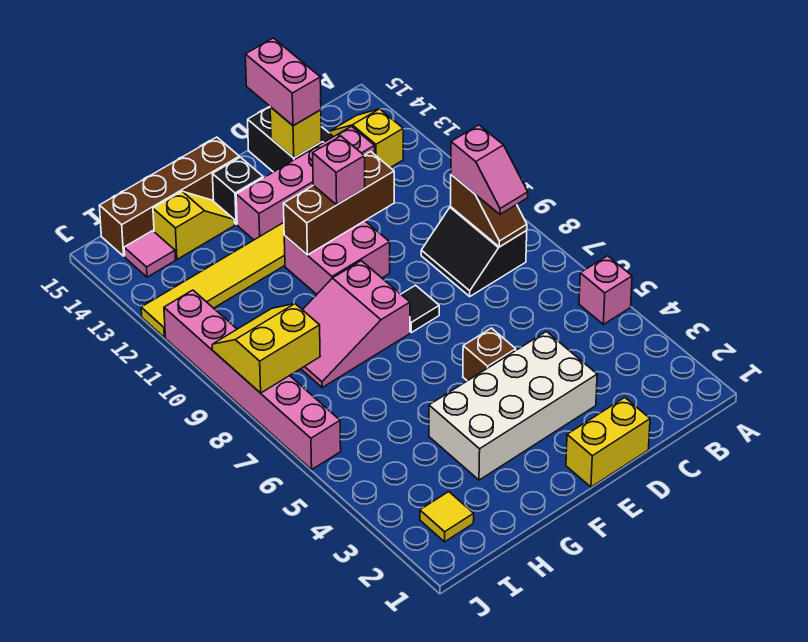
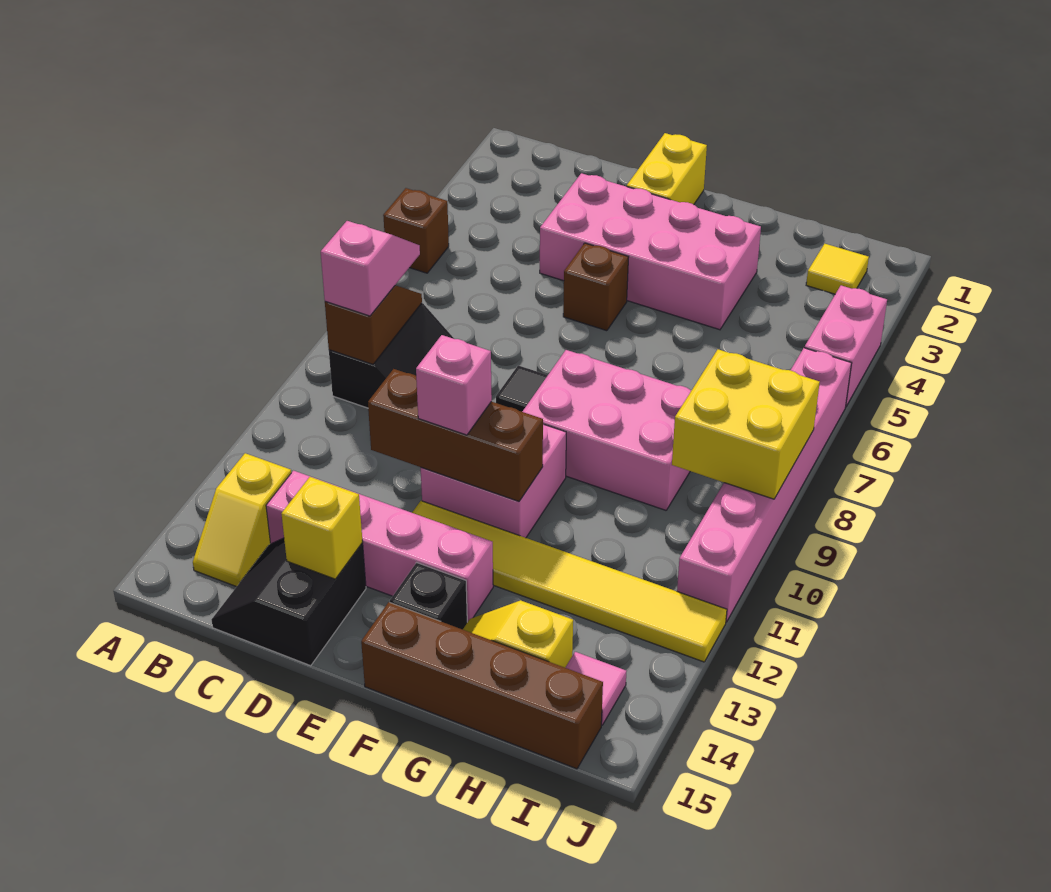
pink 1x1 brick [579,256,632,324] -> brown 1x1 brick [383,188,449,273]
yellow 1x2 brick [566,398,650,487] -> yellow 1x2 brick turned to [627,133,707,205]
white 2x4 brick [429,332,597,480] -> pink 2x4 brick [540,173,761,330]
pink 1x2 brick [245,38,321,126] -> pink 1x2 brick moved to [805,285,887,406]
pink 2x3 slope [301,261,410,387] -> pink 2x3 brick [522,350,691,510]
yellow 2x2 slope [212,304,320,393] -> yellow 2x2 brick [672,349,820,499]

